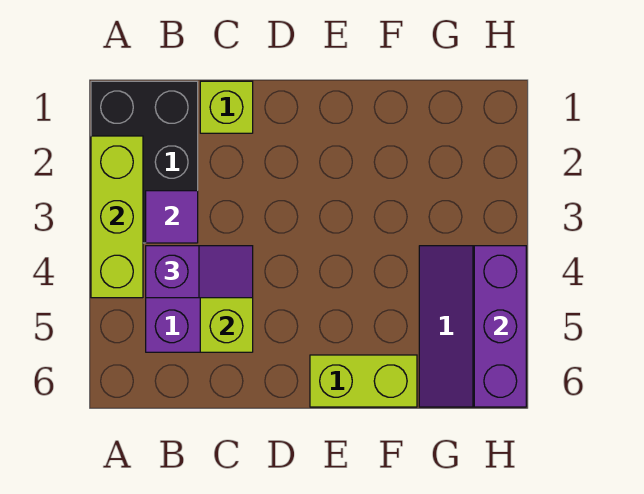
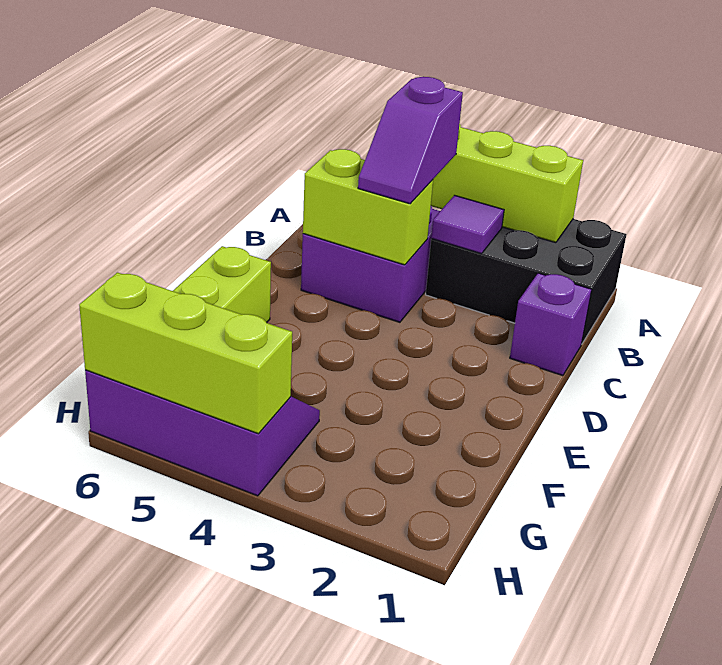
lime 1x1 brick [200,81,253,133] -> purple 1x1 brick [510,273,592,376]
purple 1x3 brick [474,246,526,407] -> lime 1x3 brick [79,273,292,434]

